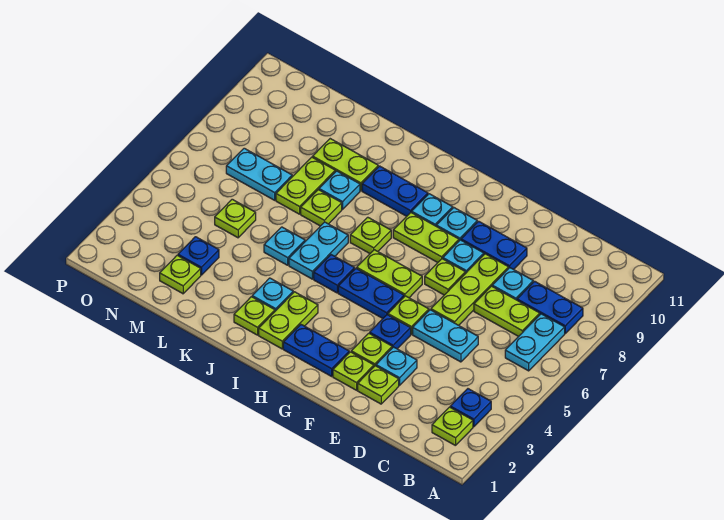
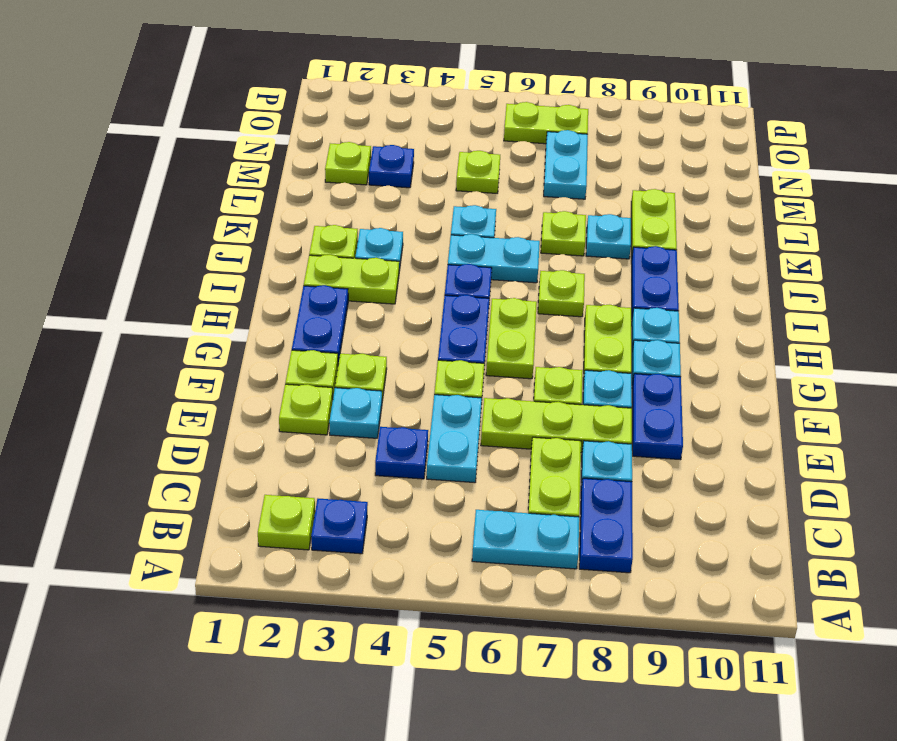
blue 1x1 plate [370,315,411,349] -> blue 1x1 plate moved to [375,427,428,479]
lime 1x2 plate [276,157,335,214] -> lime 1x2 plate moved to [504,102,588,144]

